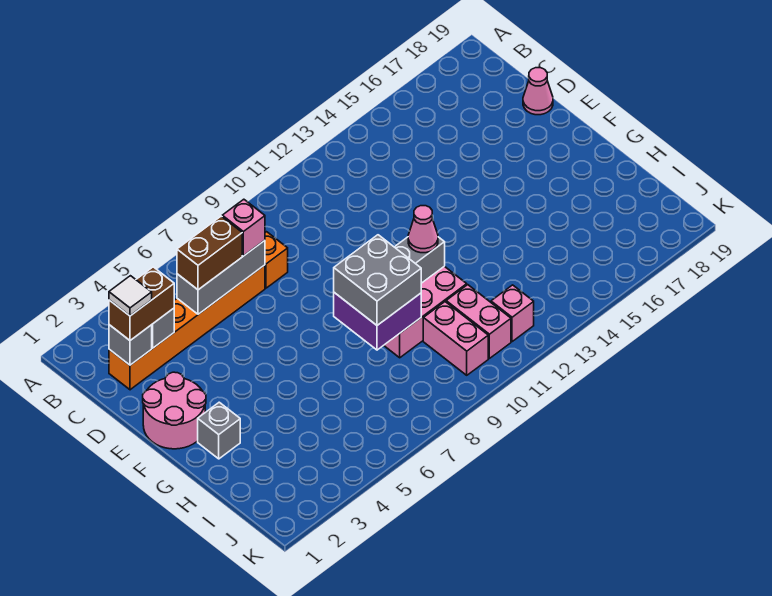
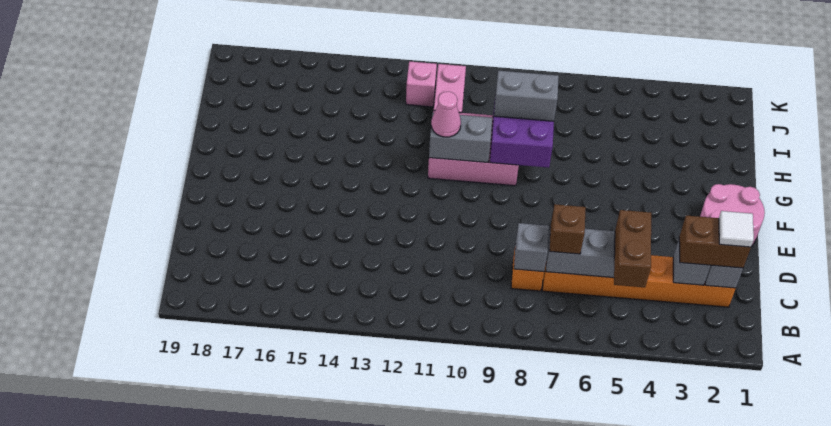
brown 1x2 brick [177,216,242,290] -> brown 1x2 brick turned to [614,210,651,287]
pink 1x1 brick [222,199,265,256] -> brown 1x1 brick [549,204,586,254]
pink 1x1 cone [523,68,553,115] -> none
grey 1x1 brick [198,402,240,459] -> grey 1x1 brick moved to [514,223,549,272]
grey 2x2 brick [334,235,421,325] -> grey 1x2 brick [494,71,559,121]
pink 1x2 brick [423,302,488,375] -> none

